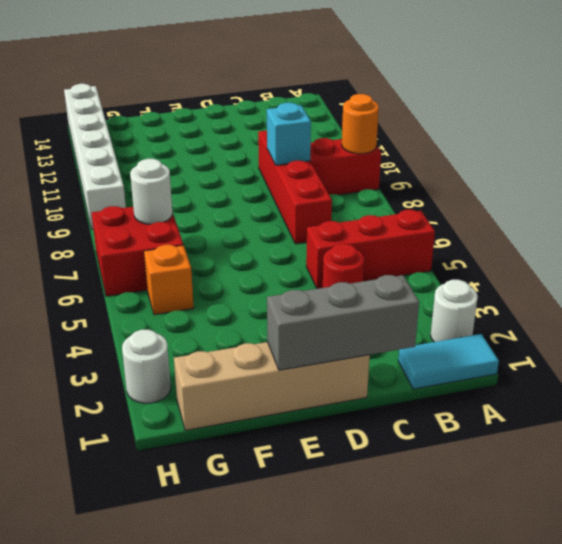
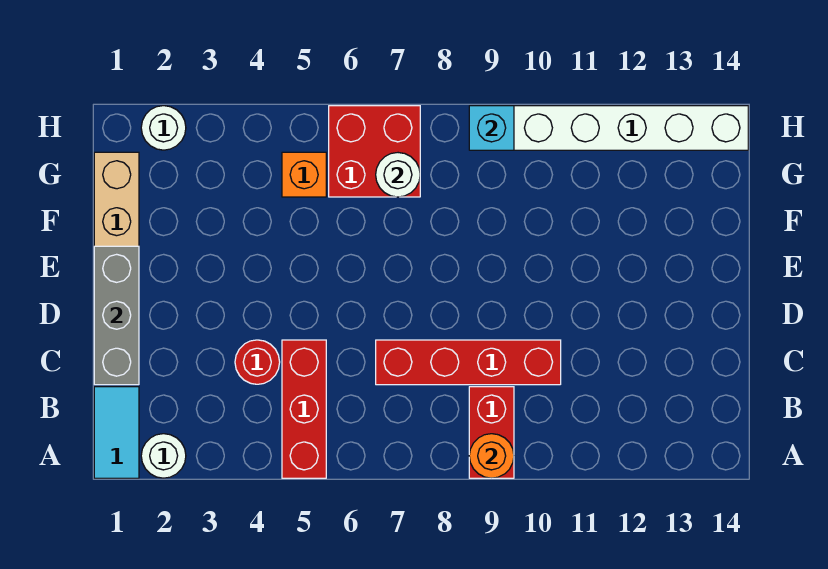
cyan 1x1 brick [267,103,311,165] -> cyan 1x1 brick moved to [469,106,514,150]

